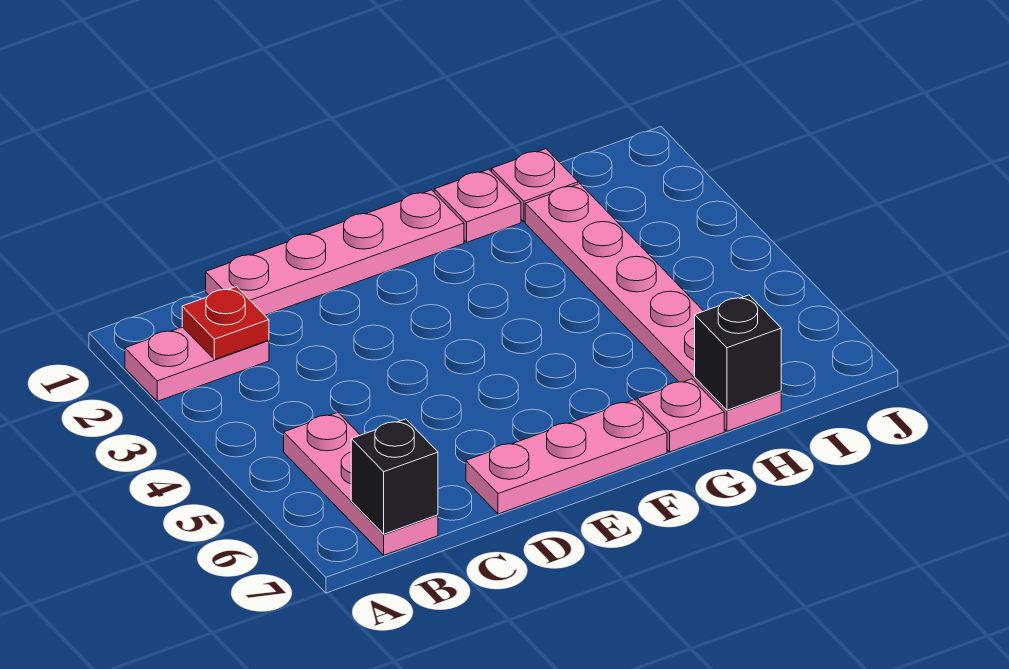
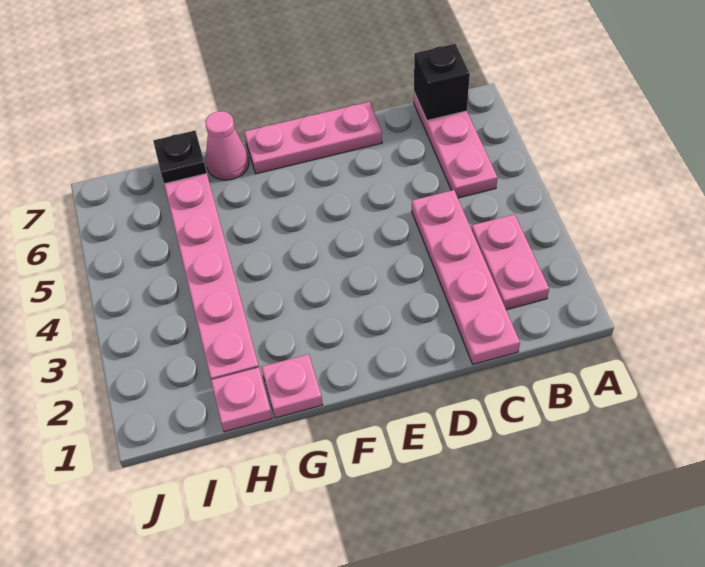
pink 1x2 plate [125,327,269,401] -> pink 1x2 plate turned to [471,214,549,310]
red 1x1 plate [182,287,269,360] -> none
pink 1x4 plate [206,190,464,315] -> pink 1x4 plate turned to [412,190,520,364]
pink 1x1 plate [637,379,724,452] -> pink 1x1 cone [205,111,249,180]
black 1x1 brick [695,295,781,410] -> black 1x1 plate [153,131,207,184]

